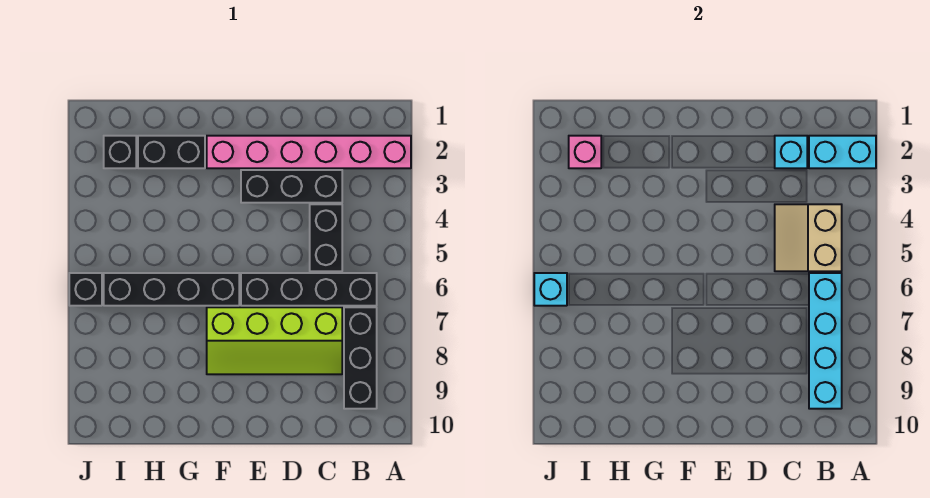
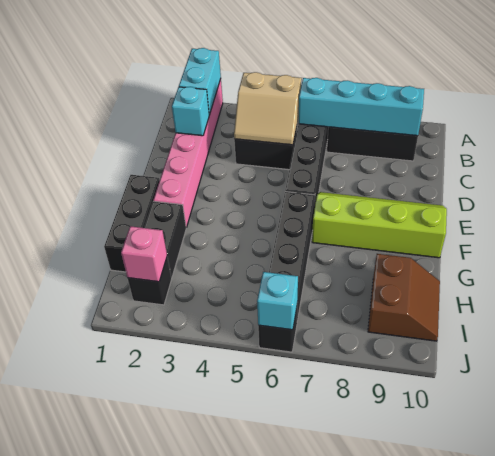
black 1x3 brick [241,170,342,203] -> black 1x3 brick moved to [104,175,160,272]
lime 2x4 slope [207,307,342,374] -> lime 2x4 slope turned to [312,192,447,258]
none -> brown 2x2 slope [368,254,440,341]

